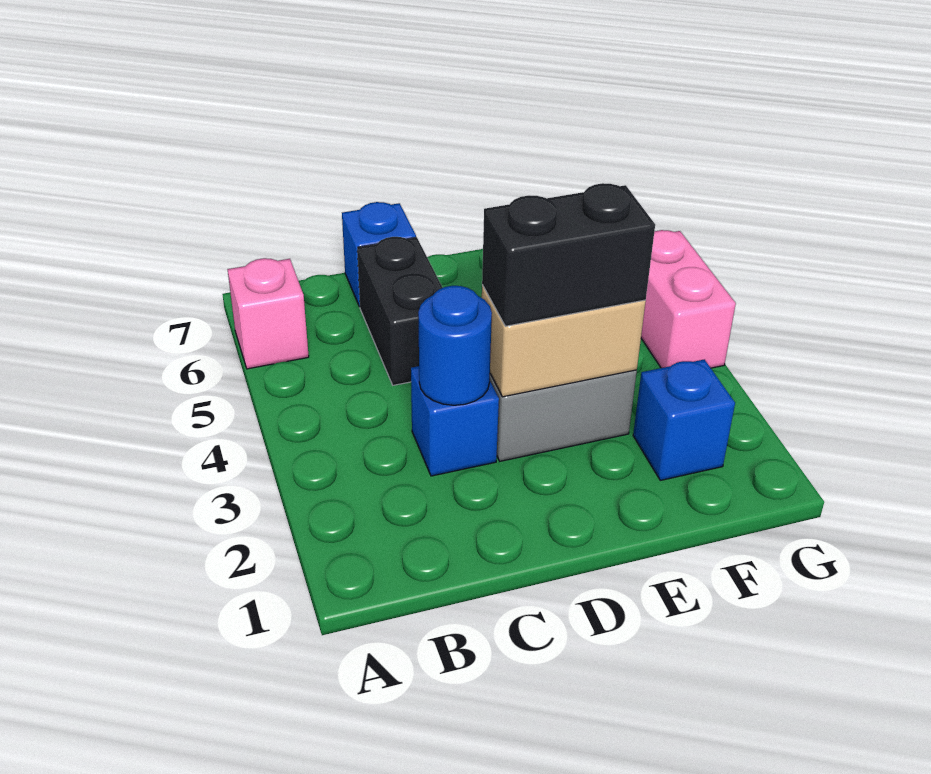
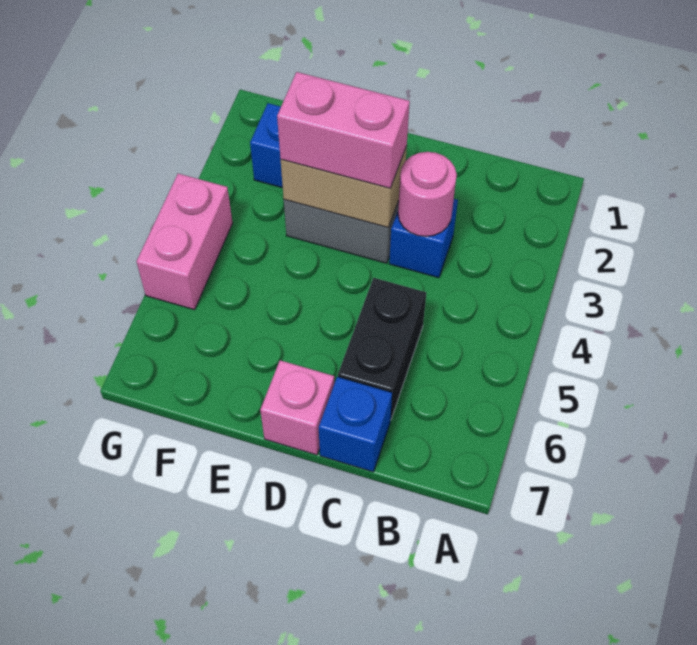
pink 1x1 brick [228,258,309,369] -> pink 1x1 brick moved to [260,360,334,455]
blue 1x1 round brick [418,286,492,405] -> pink 1x1 round brick [398,152,457,237]
black 1x2 brick [482,183,655,326] -> pink 1x2 brick [277,72,410,188]

